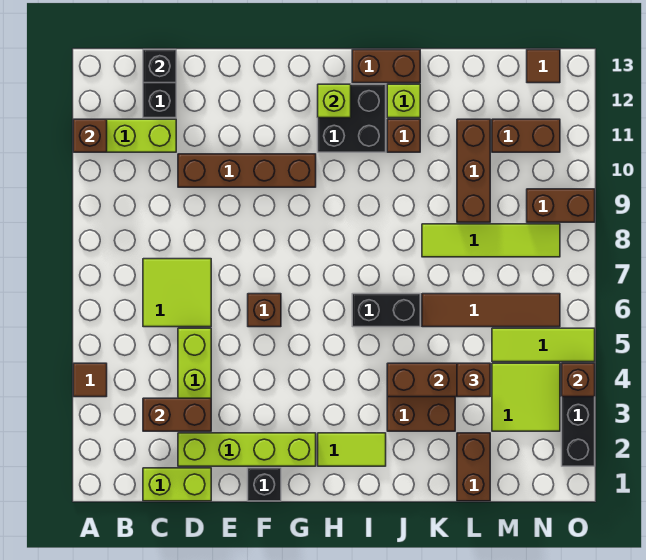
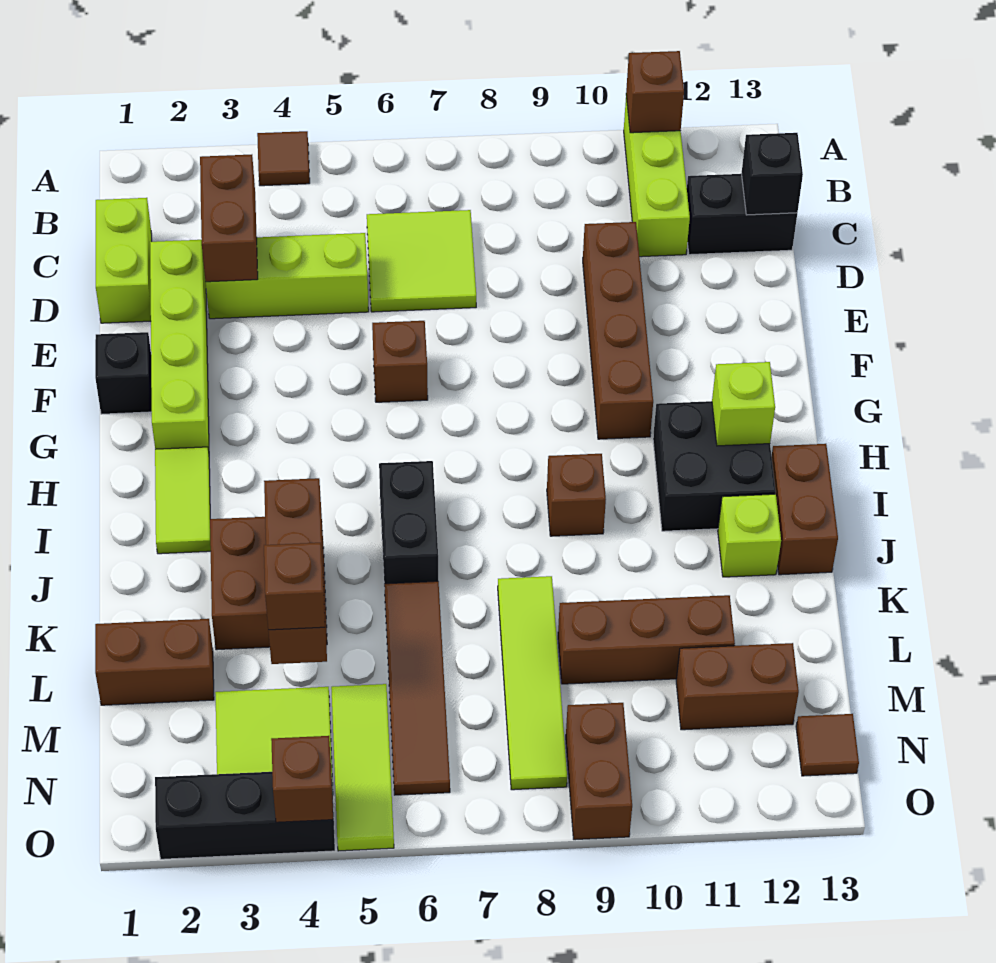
brown 1x1 brick [387,119,420,152] -> brown 1x1 brick moved to [547,454,606,536]
brown 1x2 brick [492,119,560,152] -> brown 1x2 brick turned to [676,643,799,730]

